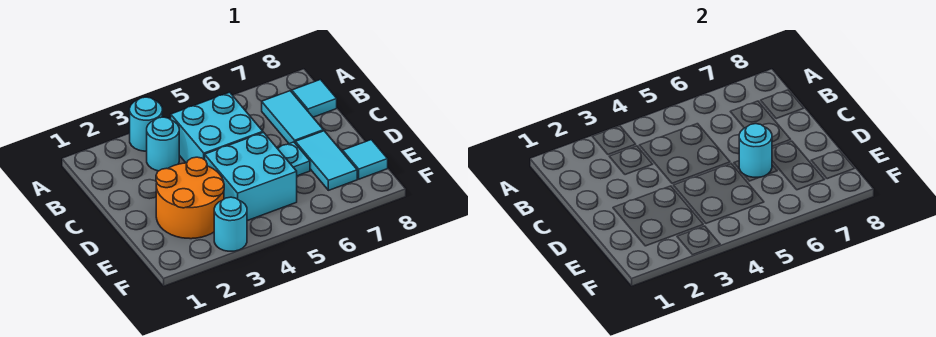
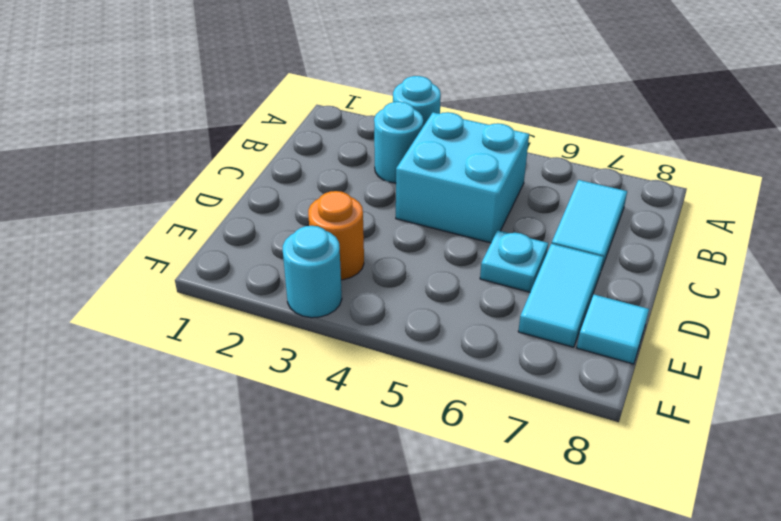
cyan 1x1 tile [292,80,337,117] -> none
orange 2x2 round brick [156,157,224,239] -> orange 1x1 round brick [308,191,364,280]
cyan 2x2 brick [205,132,297,221] -> none
cyan 1x1 round brick [739,124,772,177] -> none

